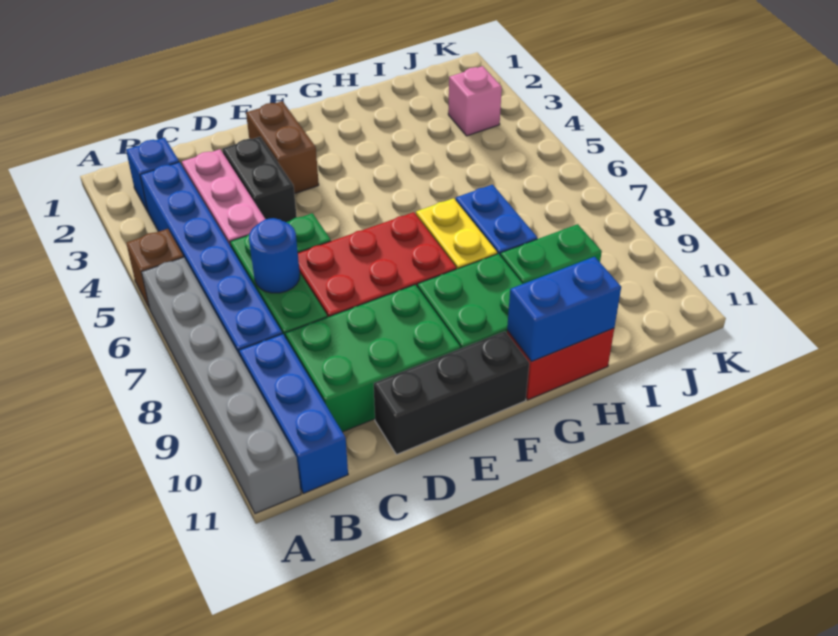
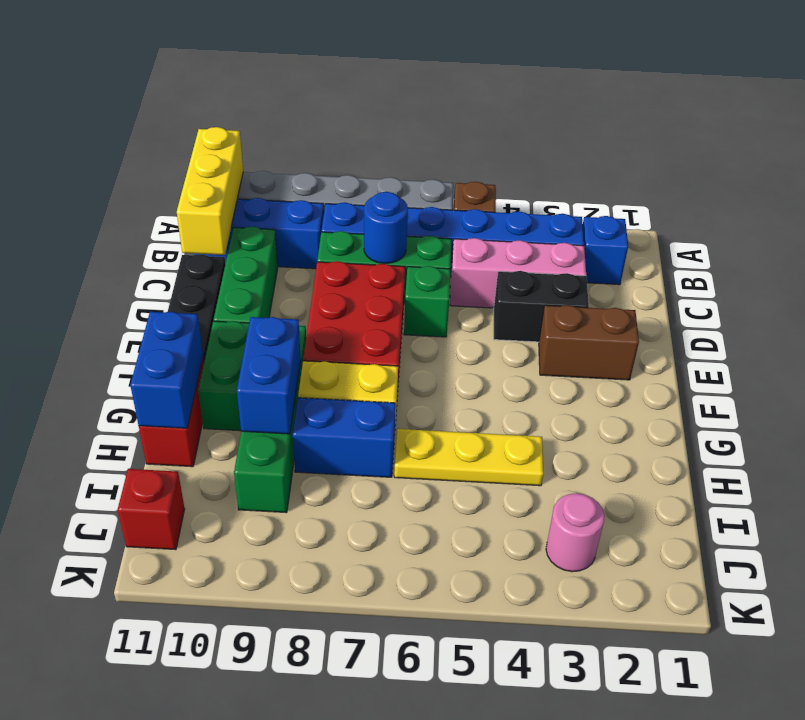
none -> yellow 1x3 brick [177,127,243,255]
green 2x3 brick [285,285,460,432] -> green 1x3 brick [214,227,278,323]
none -> blue 1x2 brick [237,317,301,434]
none -> yellow 1x3 plate [394,429,543,486]
pink 1x1 brick [448,66,502,136] -> pink 1x1 round brick [546,493,605,572]
none -> red 1x1 brick [118,469,185,550]

